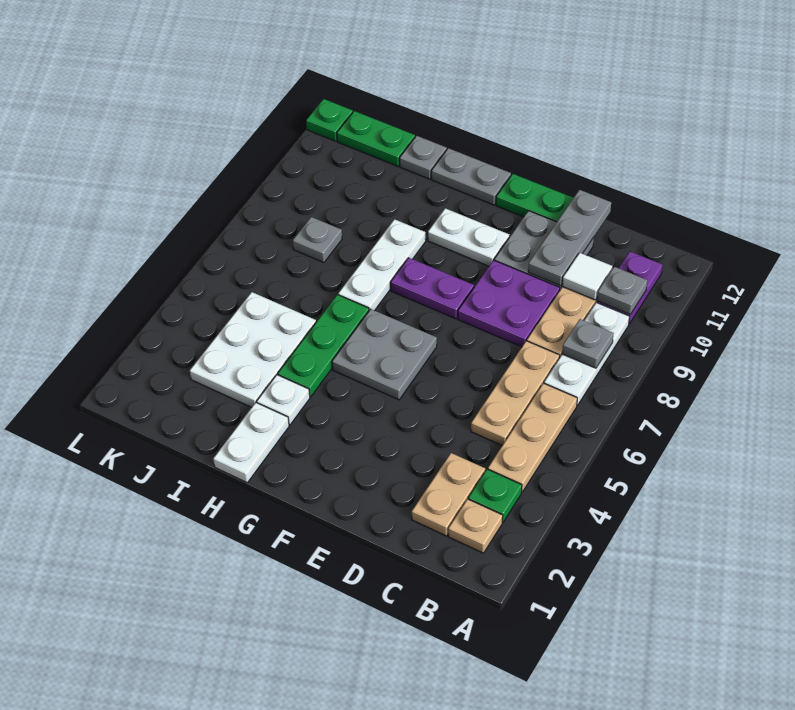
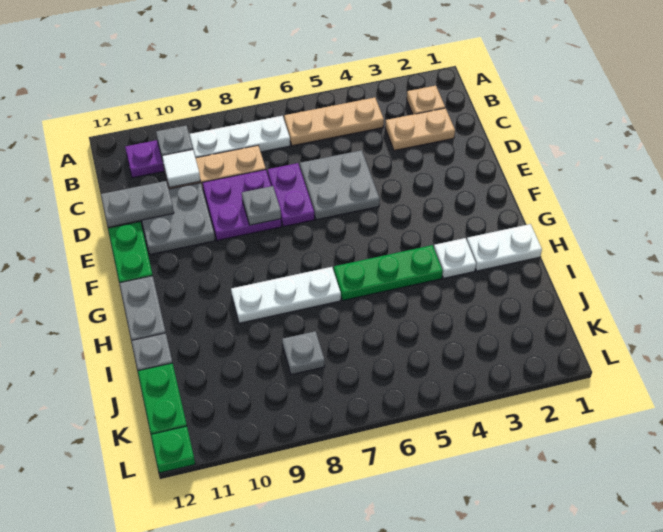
green 1x1 plate [468,469,522,522] -> none
grey 1x1 plate [562,319,614,368] -> grey 1x1 plate moved to [242,186,281,225]
tan 1x3 plate [471,341,560,446] -> none
grey 1x3 plate [528,190,611,286] -> grey 1x2 plate [101,181,174,227]
grey 2x2 plate [332,309,437,400] -> grey 2x2 plate moved to [300,150,380,220]
purple 1x2 plate [391,258,474,319] -> purple 1x2 plate moved to [268,163,314,227]
white 1x2 plate [428,208,509,266] -> none
white 2x3 plate [190,292,316,407] -> none

